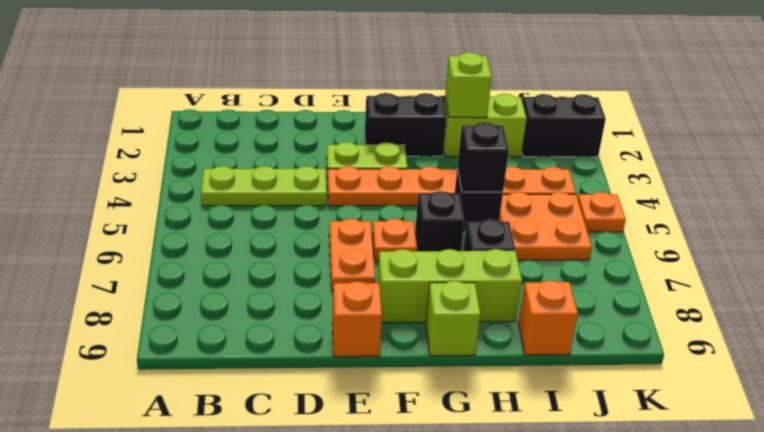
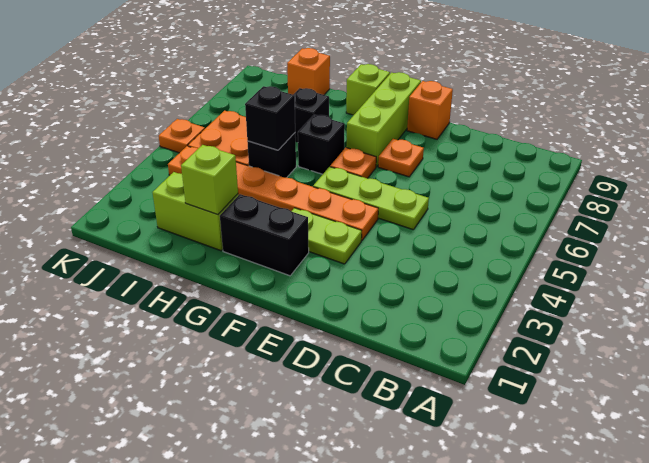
lime 1x3 plate [201,166,327,206] -> lime 1x3 plate moved to [313,167,429,230]
orange 1x2 plate [329,219,375,291] -> orange 1x1 plate [378,139,424,177]
lime 1x3 brick [377,249,522,323] -> lime 1x3 brick turned to [346,72,421,167]
black 1x2 brick [522,94,606,157] -> none

